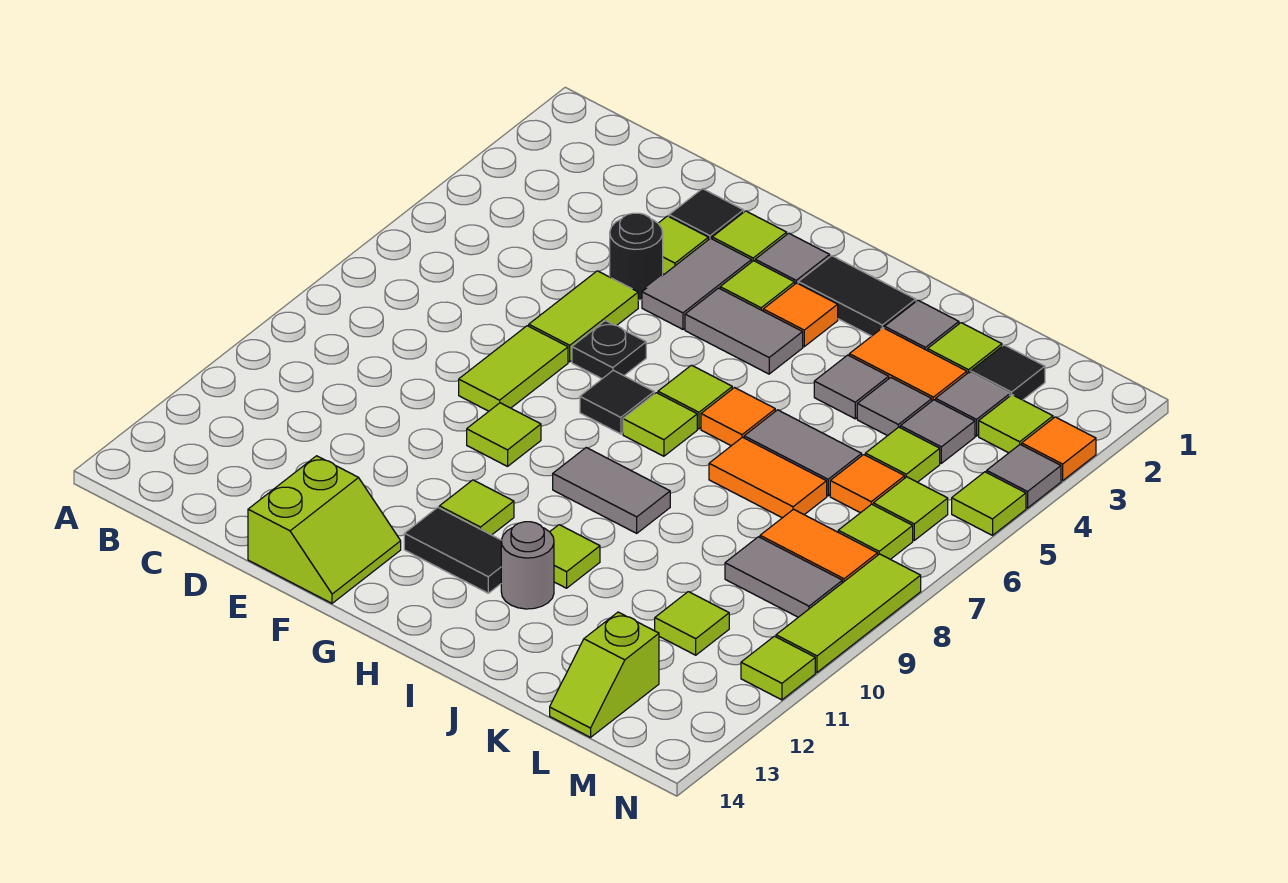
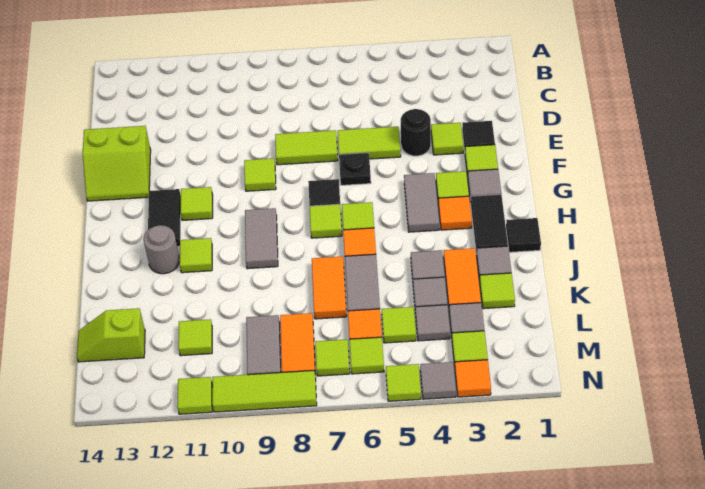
grey 1x2 tile [642,238,752,329] -> none
black 1x1 tile [971,345,1045,400] -> black 1x1 tile moved to [506,218,541,252]

